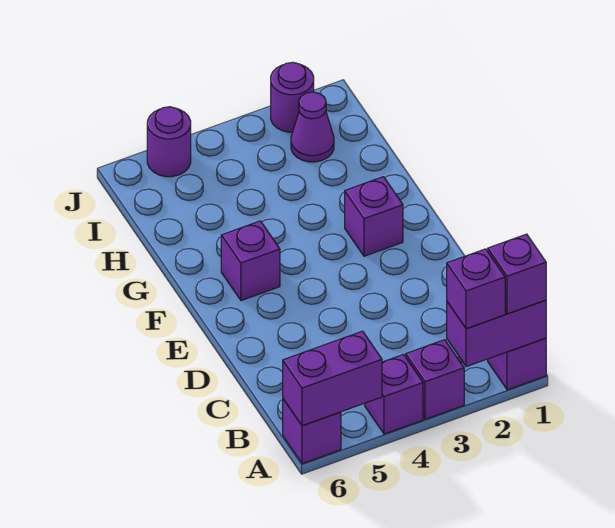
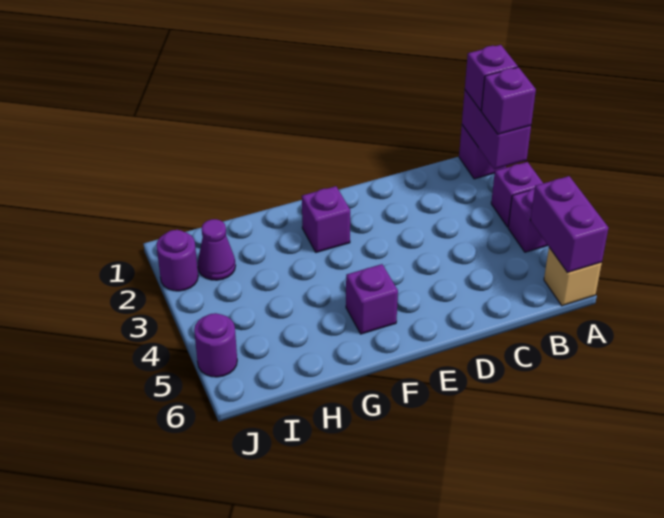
purple 1x1 brick [283,399,341,464] -> tan 1x1 brick [544,248,602,306]

